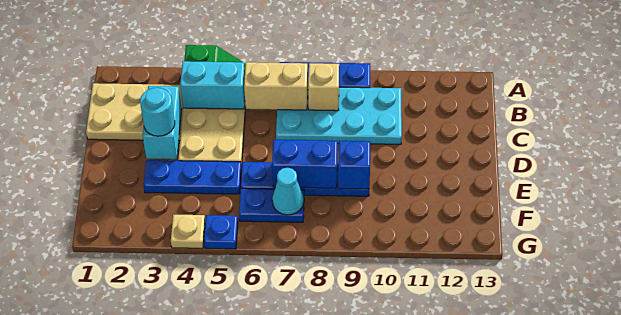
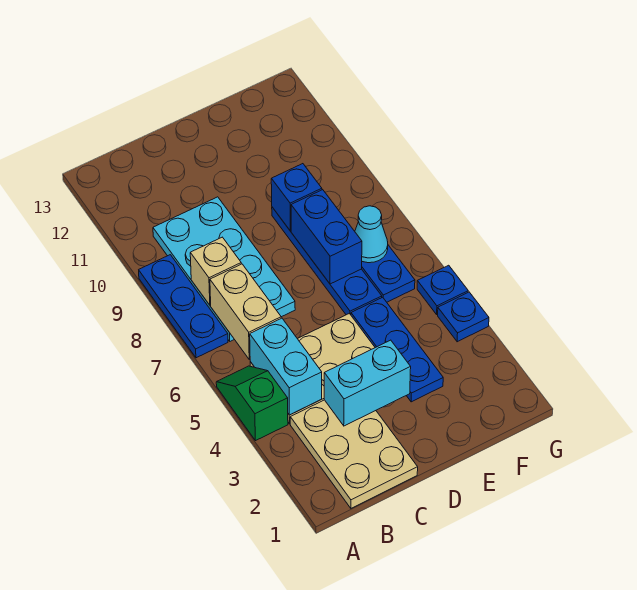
cyan 1x1 round brick [140,88,175,136] -> none
tan 1x1 plate [171,214,205,248] -> blue 1x1 plate [438,292,489,342]

